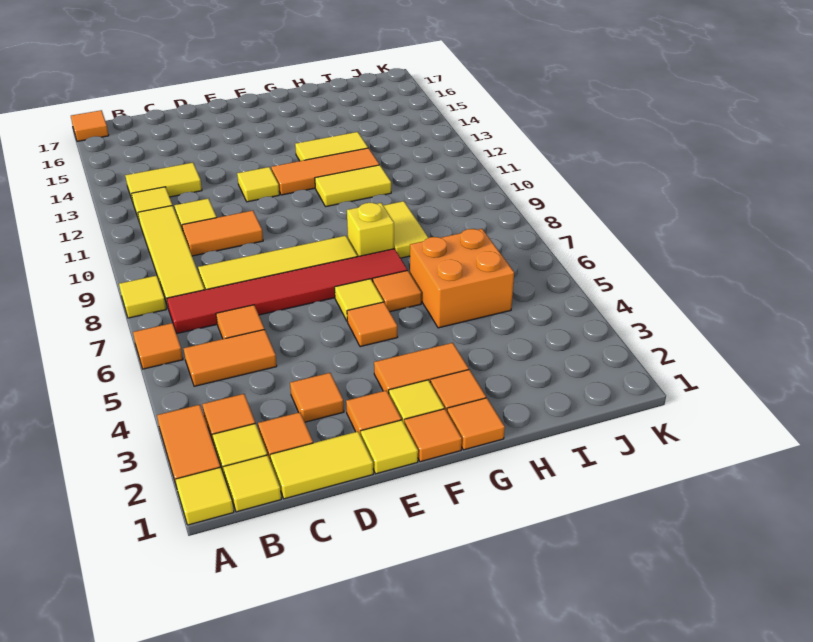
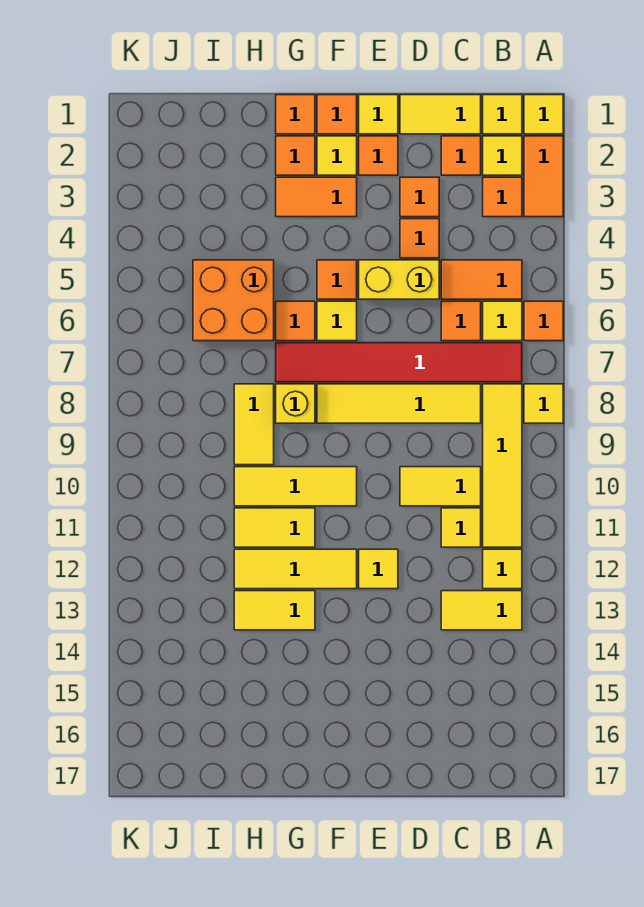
orange 1x1 tile [71,110,109,141] -> orange 1x1 tile moved to [400,219,439,258]
none -> yellow 1x1 tile [483,301,522,341]
orange 1x2 tile [182,211,263,256] -> yellow 1x2 tile [400,467,481,506]
none -> yellow 1x2 brick [359,260,439,299]
none -> yellow 1x3 tile [234,467,357,506]
orange 1x3 tile [271,148,379,195] -> yellow 1x3 tile [234,549,357,589]

